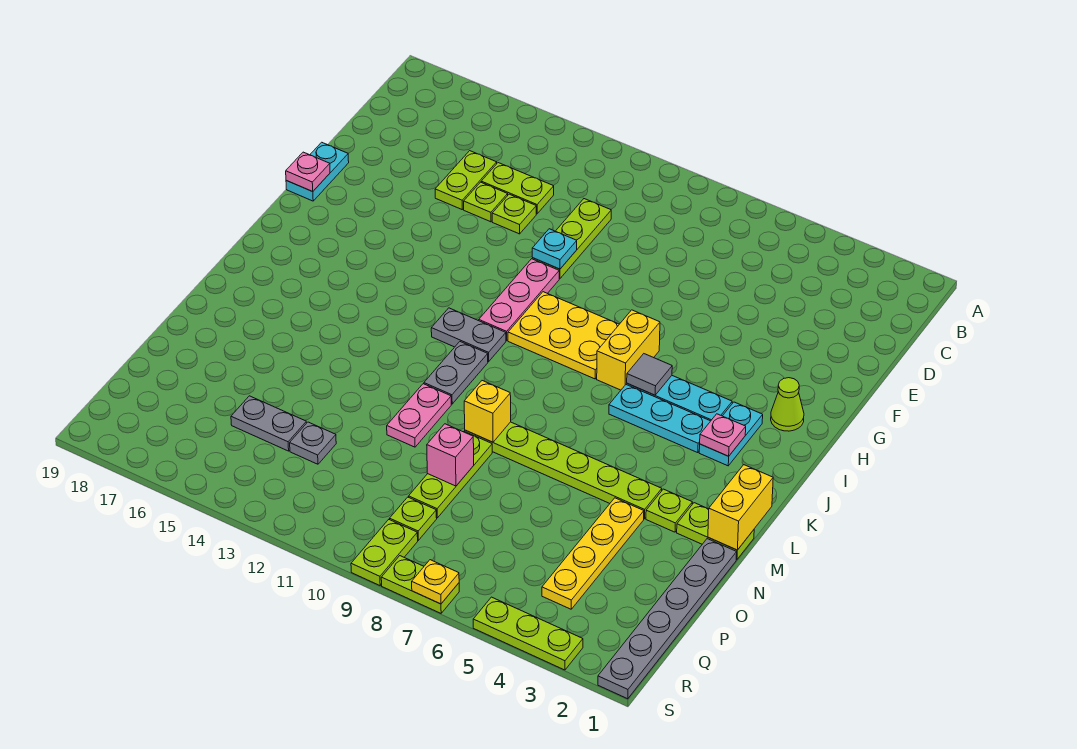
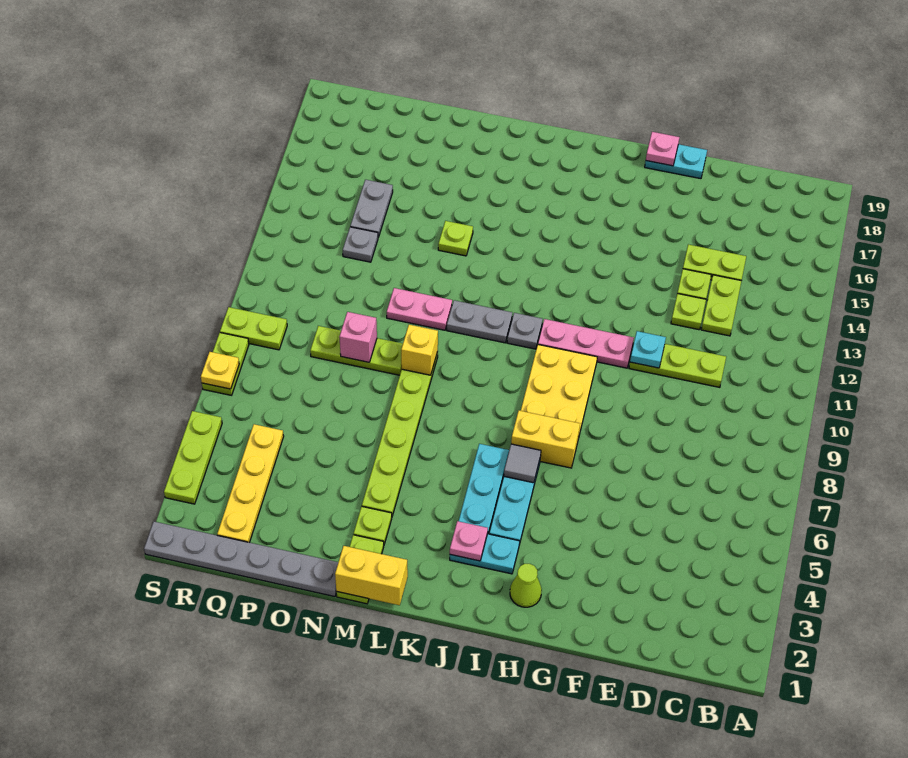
grey 1x2 plate [431,308,506,362] -> grey 1x1 plate [507,313,543,349]
yellow 1x4 plate [542,498,644,609] -> yellow 1x4 plate turned to [217,424,284,543]
lime 1x1 plate [390,497,437,540] -> lime 1x1 plate moved to [438,221,473,256]

